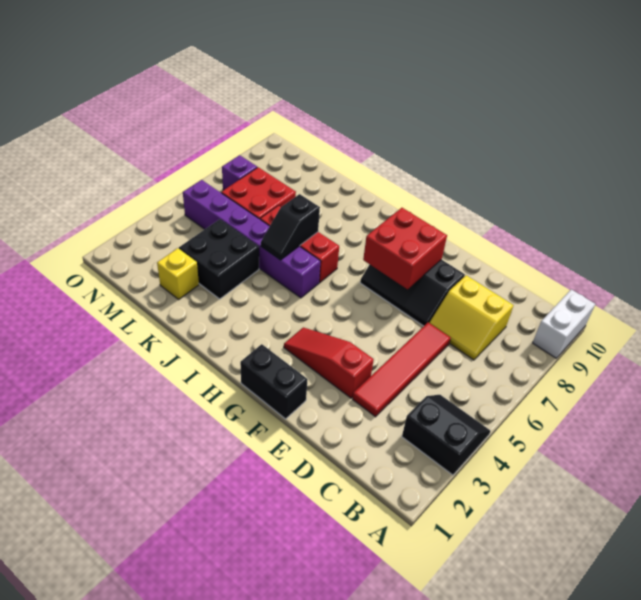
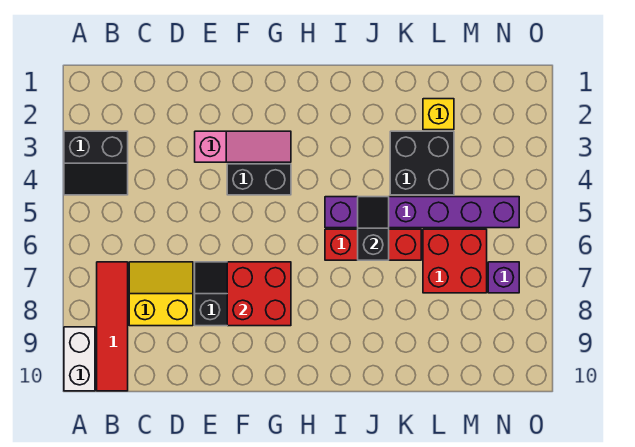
red 1x4 tile [353,323,451,417] -> red 1x4 tile moved to [97,262,128,391]
red 1x3 slope [284,327,374,398] -> pink 1x3 slope [195,131,291,162]
black 1x2 brick [240,344,308,419] -> black 1x2 brick moved to [227,164,291,195]

